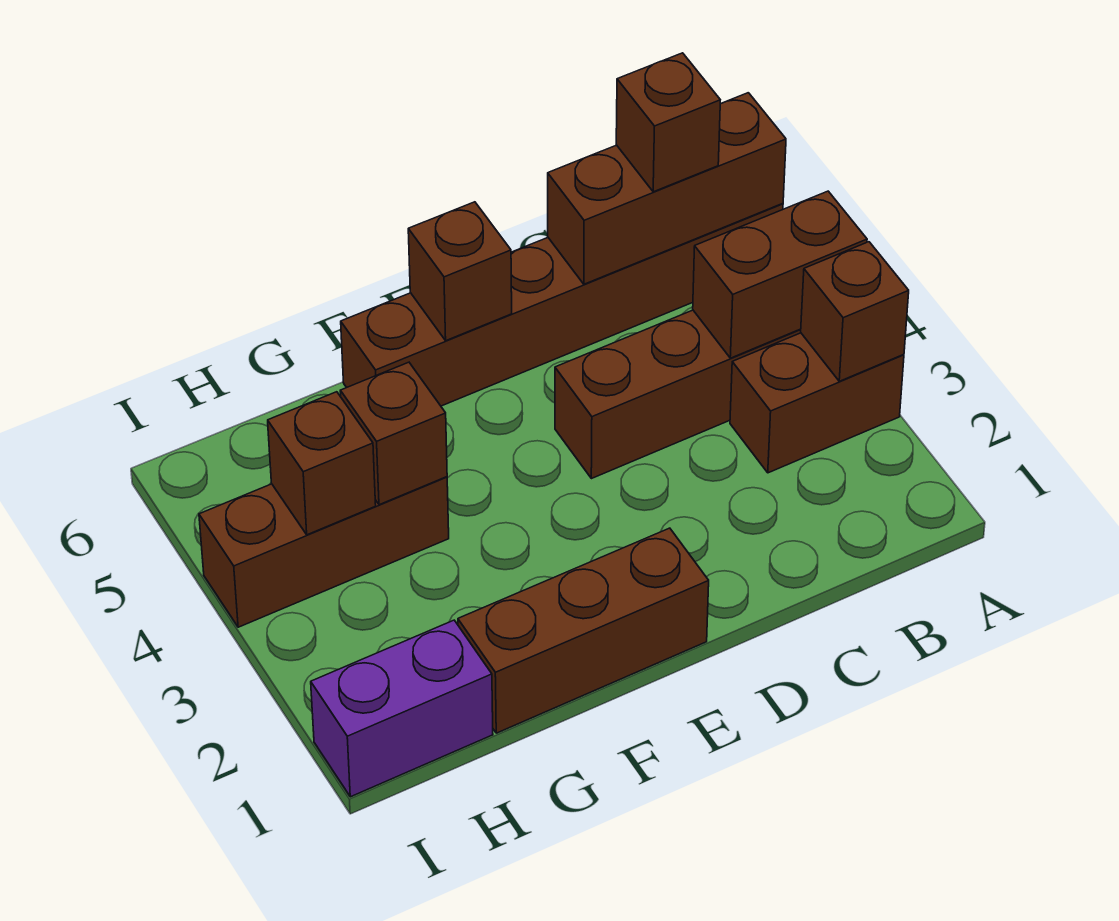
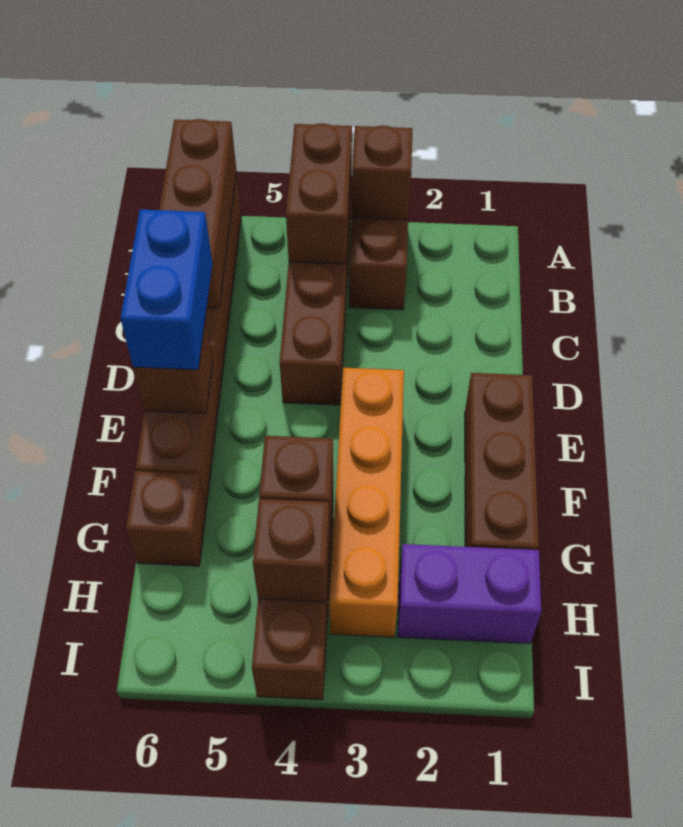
brown 1x1 brick [616,53,720,192] -> brown 1x1 brick moved to [126,471,206,566]
none -> blue 1x2 brick [120,210,212,370]
none -> orange 1x4 brick [329,368,404,637]
purple 1x2 brick [311,620,493,797] -> purple 1x2 brick turned to [398,544,541,644]

